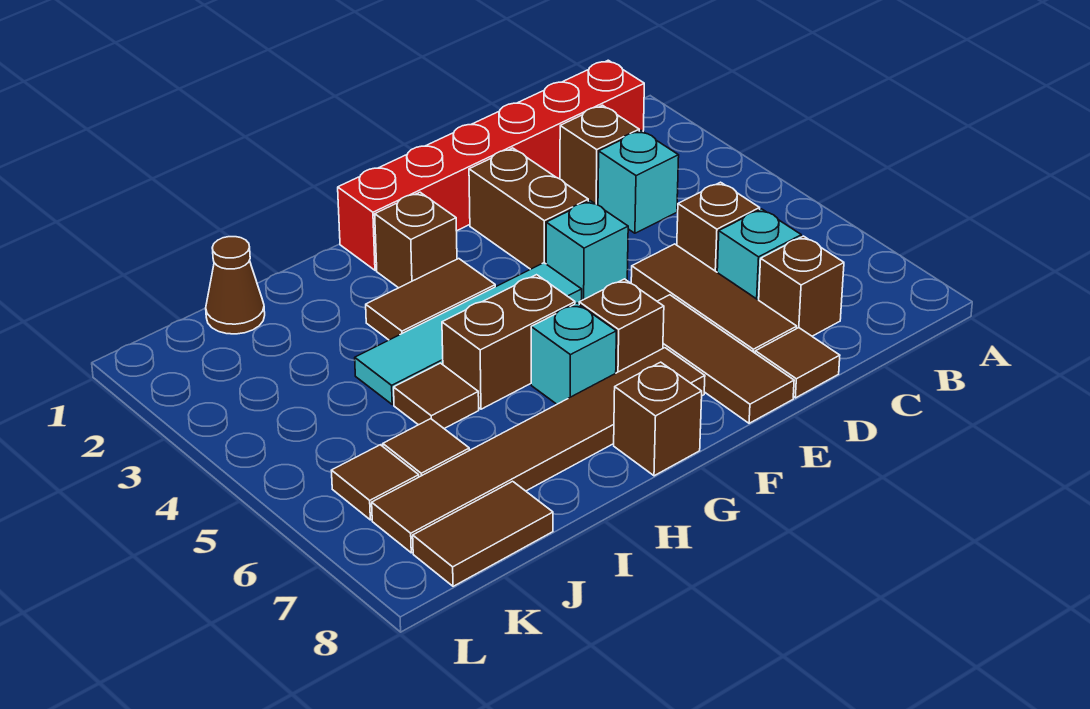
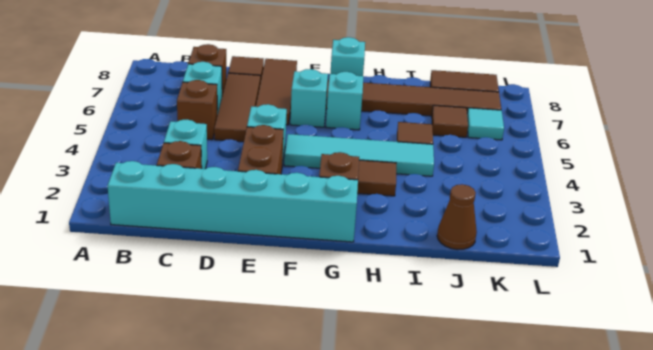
red 1x6 brick [338,60,644,270] -> cyan 1x6 brick [108,161,358,242]
brown 1x1 brick [579,279,664,373] -> cyan 1x1 brick [290,69,328,127]
brown 1x2 brick [442,275,575,409] -> none
brown 1x1 brick [614,362,702,476] -> cyan 1x1 brick [330,37,365,76]
brown 1x1 tile [331,445,419,520] -> cyan 1x1 tile [467,108,504,140]

